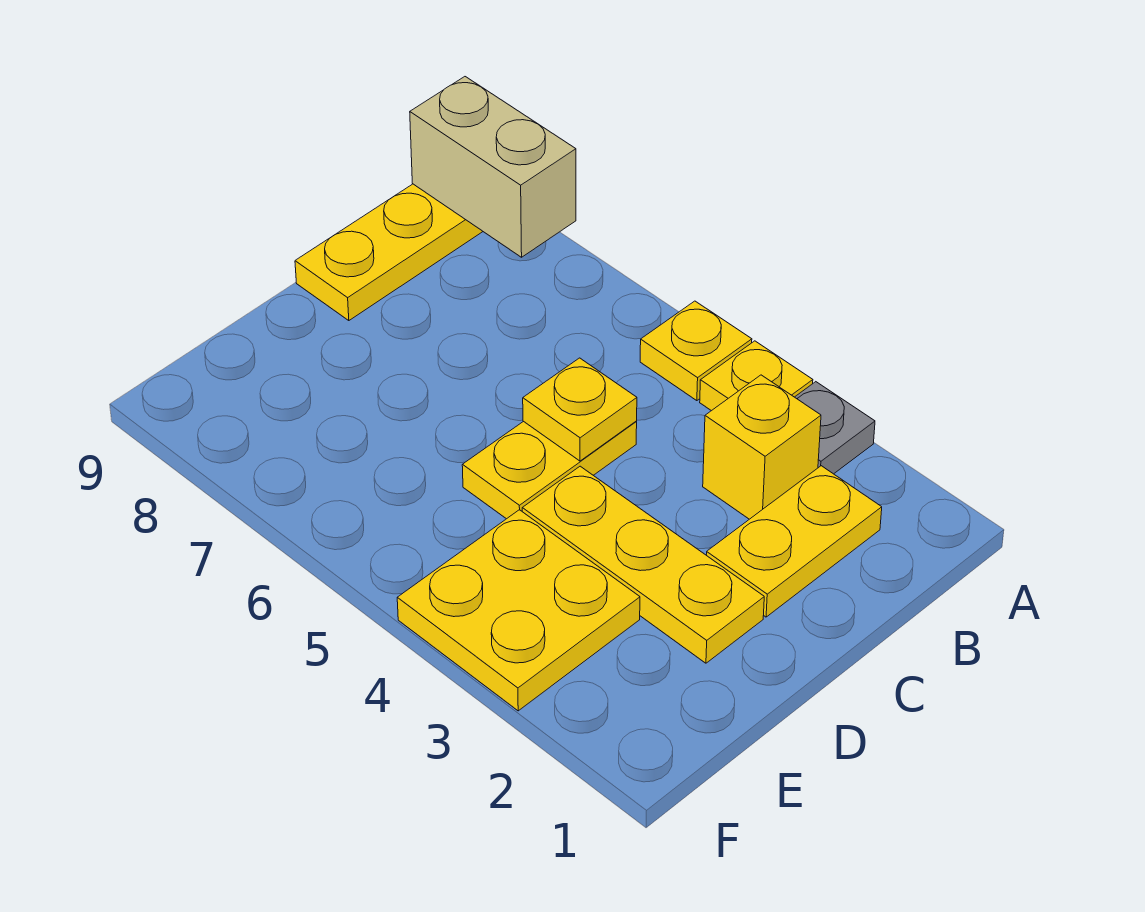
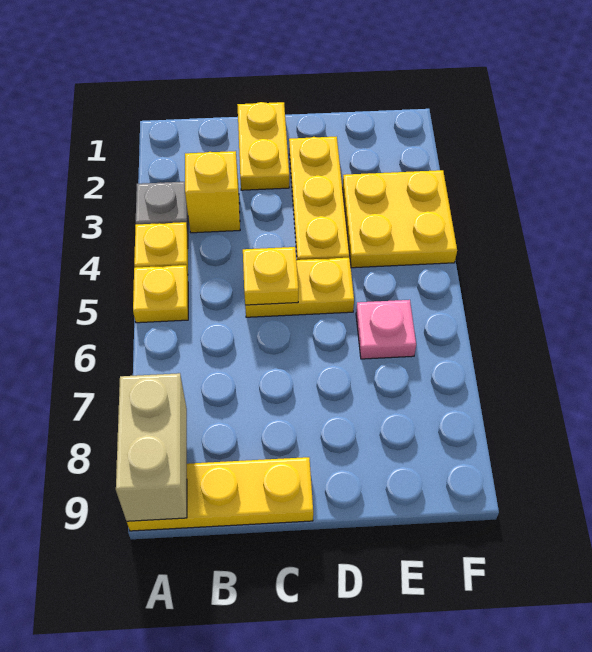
yellow 1x2 plate [706,466,882,617] -> yellow 1x2 plate turned to [237,102,289,190]
none -> pink 1x1 plate [356,300,416,359]

